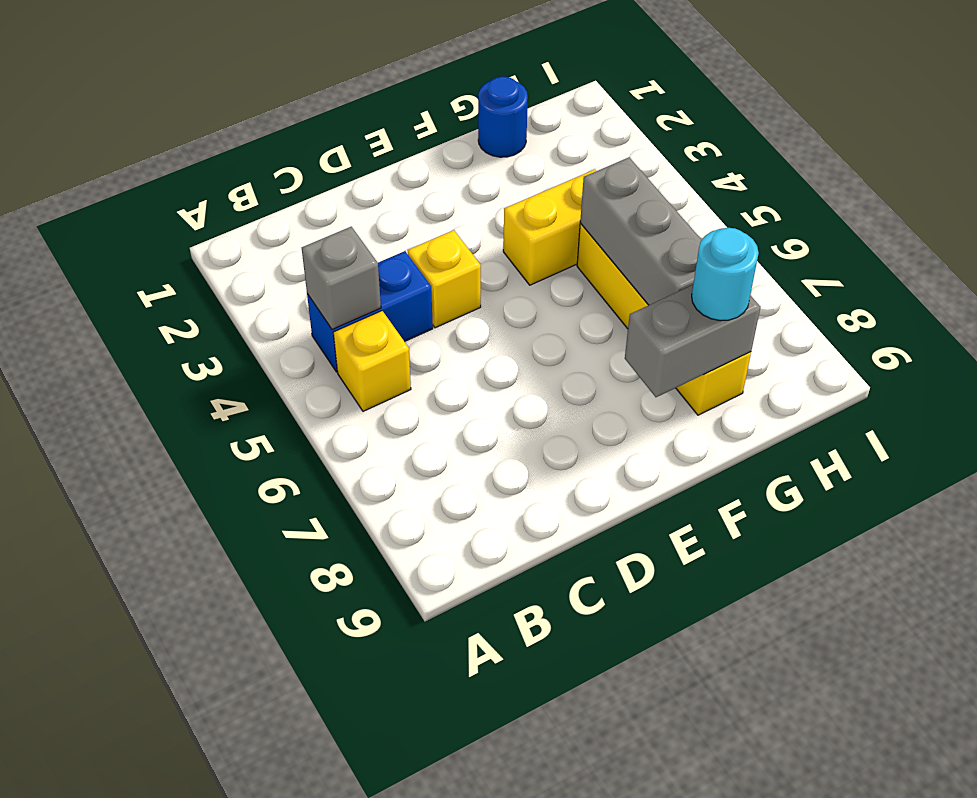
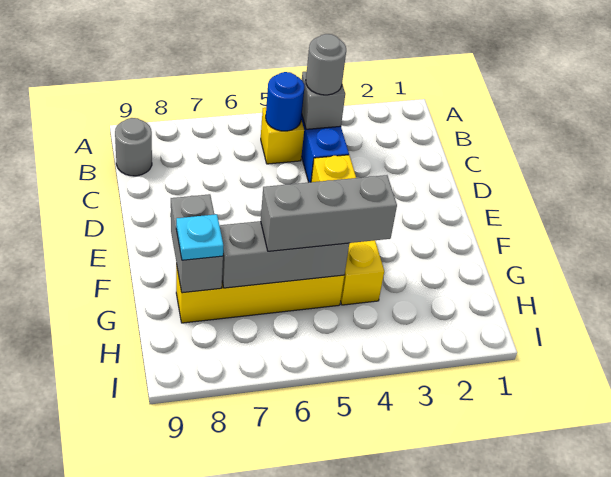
none -> grey 1x1 round brick [306,34,346,95]
none -> grey 1x1 round brick [115,118,152,176]
blue 1x1 round brick [478,76,528,157] -> blue 1x1 round brick moved to [266,72,304,131]
none -> grey 1x3 brick [261,175,397,251]
cyan 1x1 round brick [692,228,759,321] -> cyan 1x1 plate [176,214,223,260]

